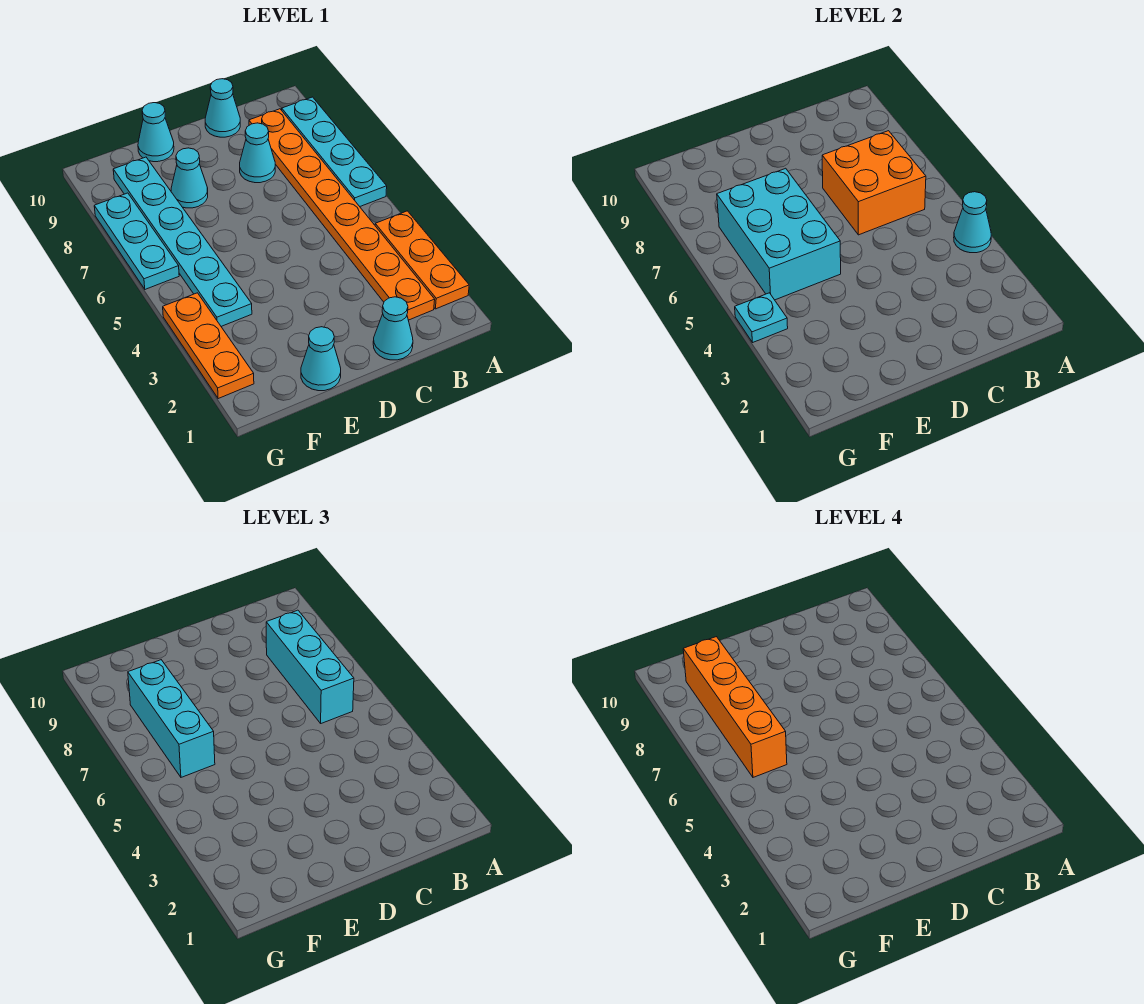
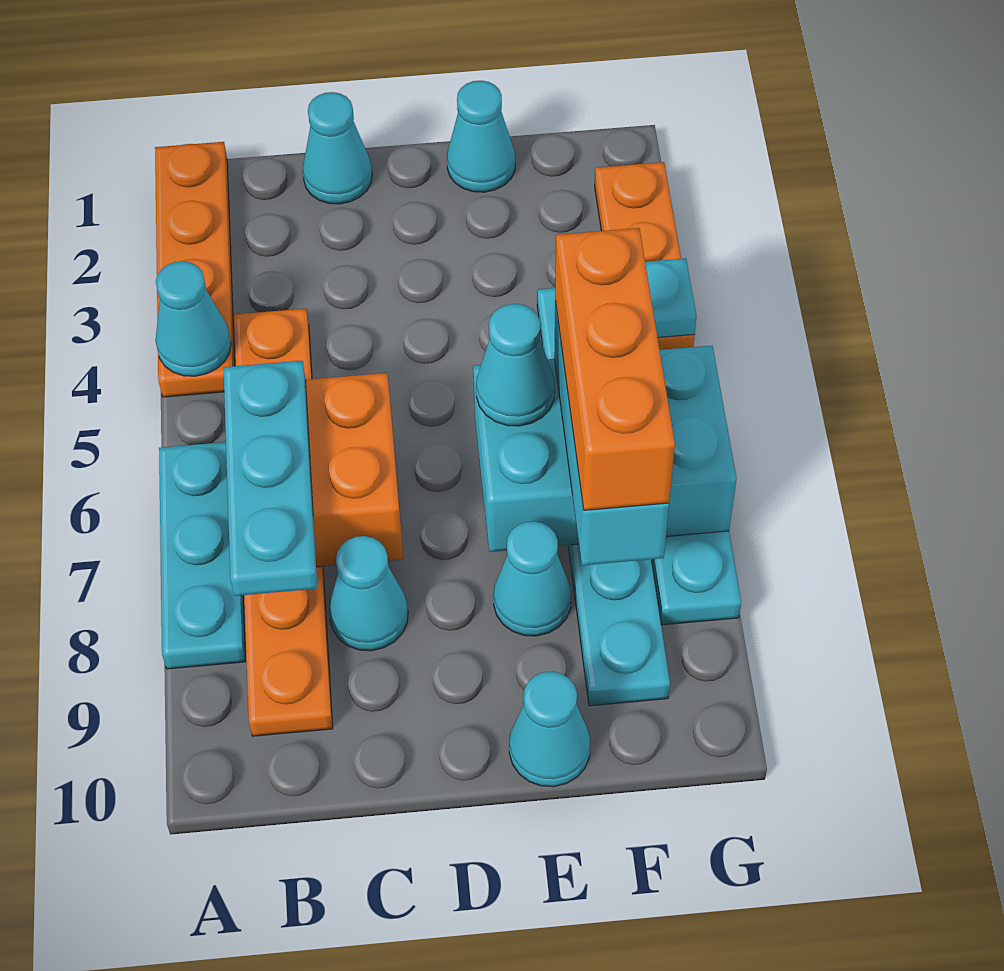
orange 1x3 plate [375,211,469,309] -> orange 1x4 plate [155,142,235,397]
cyan 1x4 plate [282,97,387,206] -> cyan 1x3 plate [159,442,246,669]
orange 1x8 plate [249,109,435,320] -> orange 1x6 plate [234,309,333,736]
cyan 1x3 brick [266,610,354,723] -> cyan 1x3 plate [223,361,317,596]
cyan 1x1 cone [205,79,240,137] -> cyan 1x1 cone moved to [476,304,555,426]
cyan 2x3 brick [717,168,841,300] -> cyan 2x3 brick turned to [473,346,737,552]
orange 1x4 brick [683,637,787,777] -> orange 1x3 brick [555,228,675,510]

